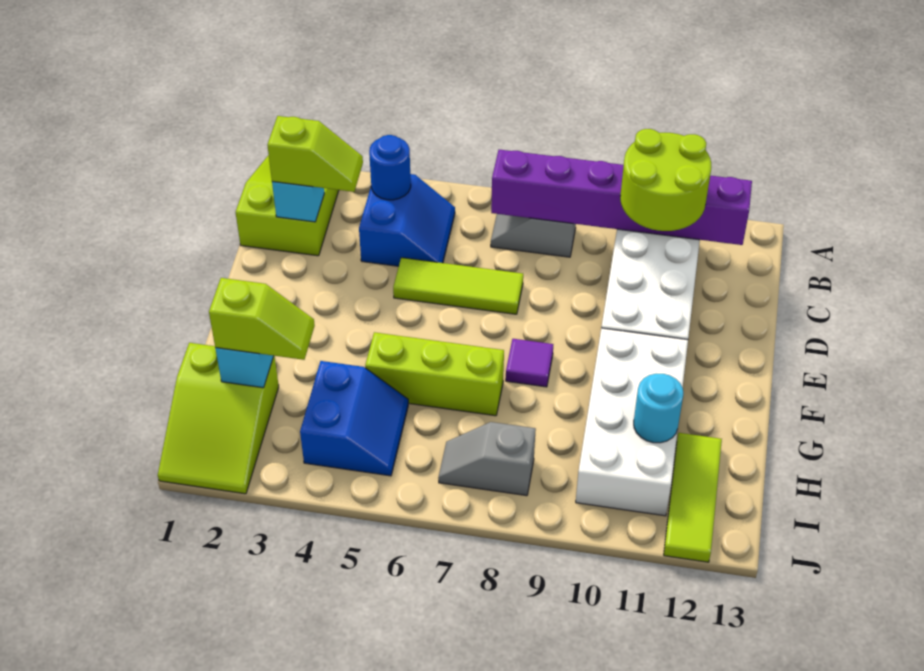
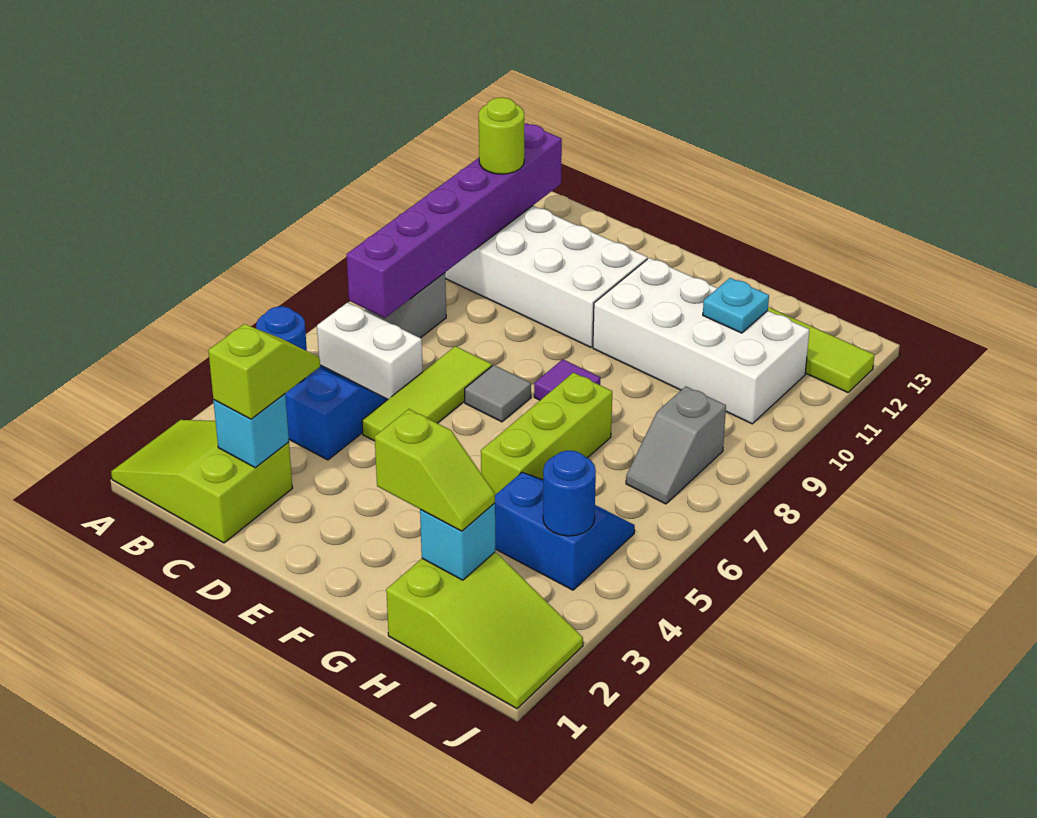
none -> white 1x2 brick [317,303,423,399]
lime 2x2 round brick [620,129,711,231] -> lime 1x1 round brick [479,98,524,174]
none -> grey 1x1 tile [465,365,531,422]
lime 1x2 slope [209,278,315,360] -> lime 1x2 slope turned to [375,409,495,531]
cyan 1x1 round brick [634,374,683,443] -> cyan 1x1 plate [703,278,769,333]
none -> blue 1x1 round brick [543,451,596,536]

